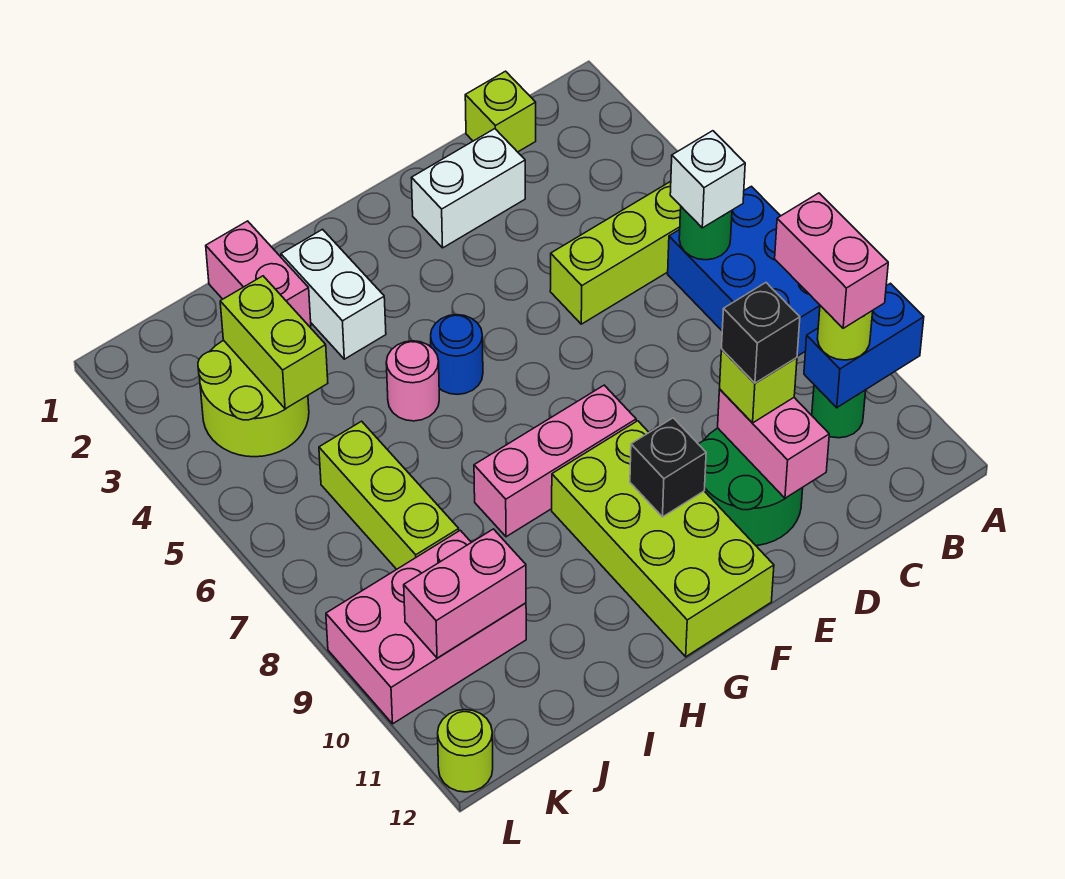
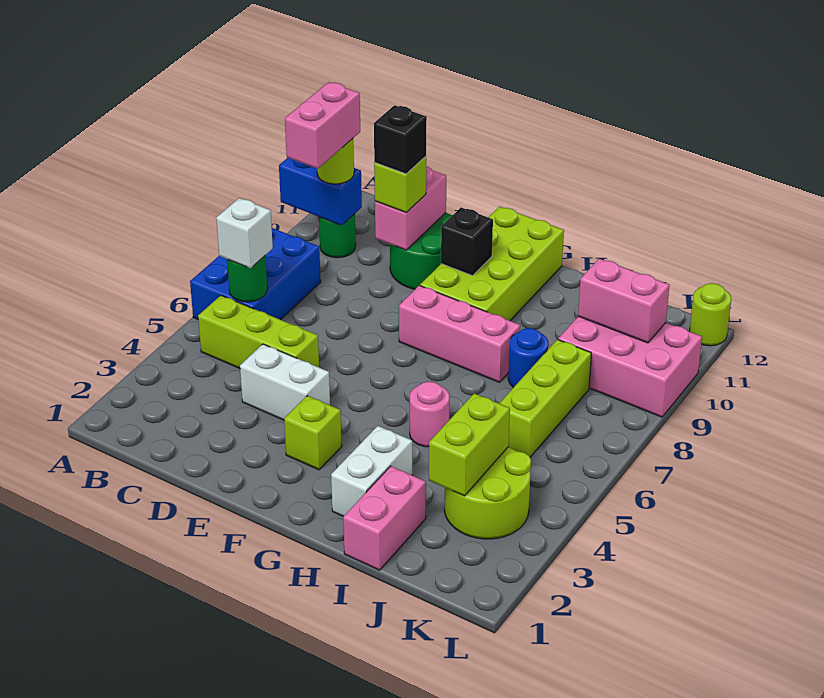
lime 1x1 brick [465,71,536,152] -> lime 1x1 brick moved to [284,396,342,470]
white 1x2 brick [412,129,525,248] -> white 1x2 brick moved to [240,344,330,420]
blue 1x1 round brick [431,315,483,394] -> blue 1x1 round brick moved to [508,328,548,388]

